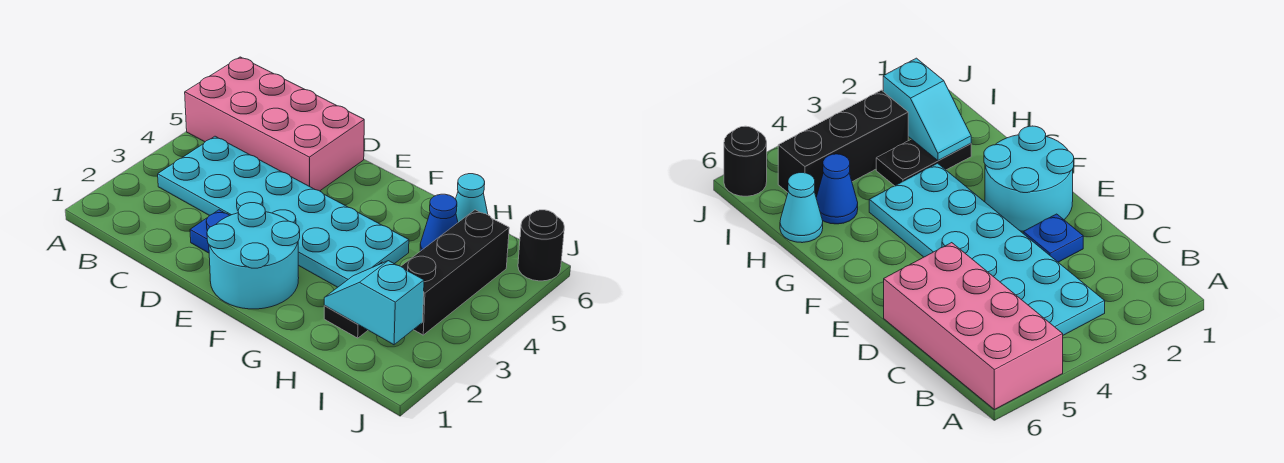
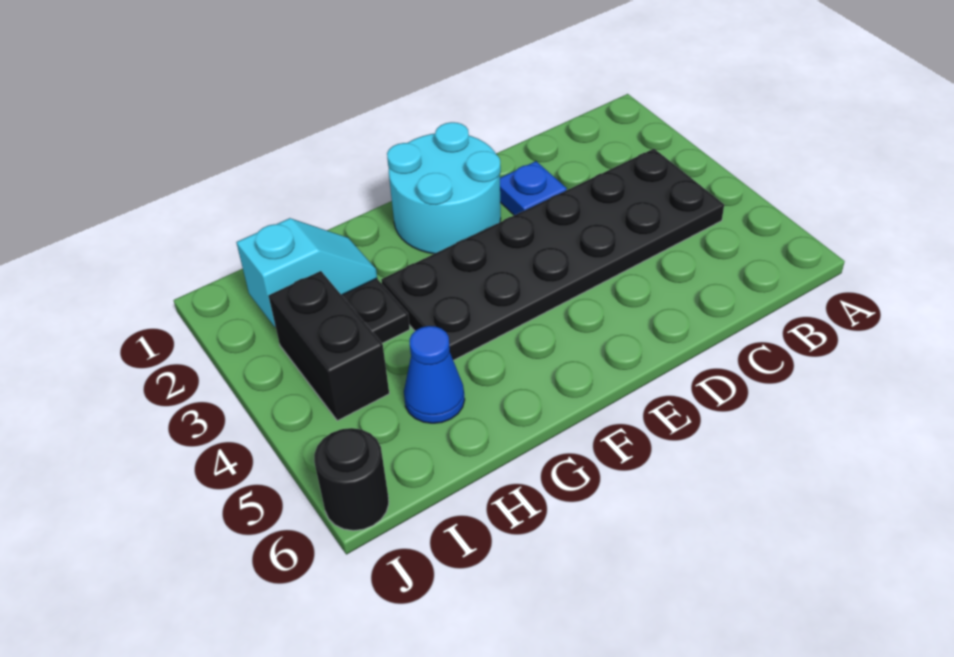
pink 2x4 brick [185,57,364,191] -> none
cyan 2x6 plate [158,136,409,287] -> black 2x6 plate [381,149,724,360]
cyan 1x1 cone [456,174,488,222] -> none
black 1x3 brick [401,210,509,335] -> black 1x2 brick [269,271,389,421]

